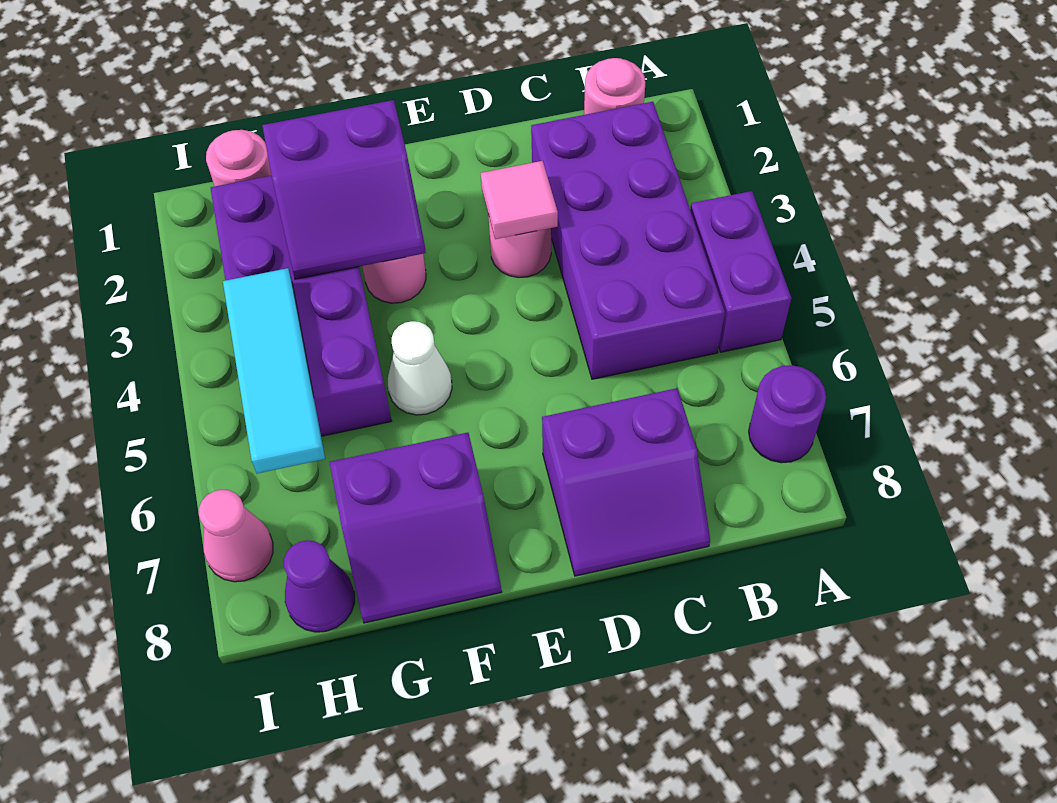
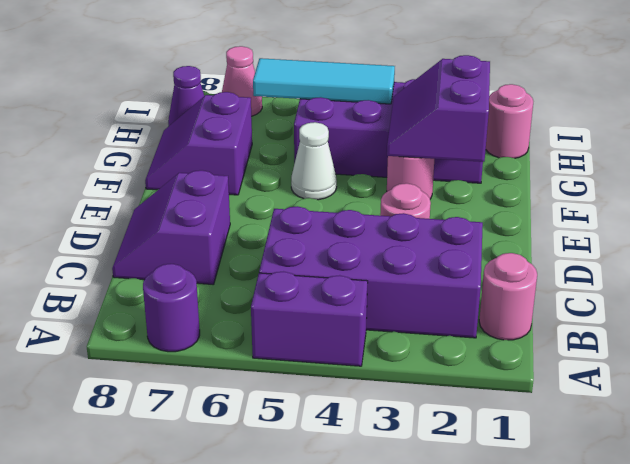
pink 1x1 tile [481,161,558,239] -> none

